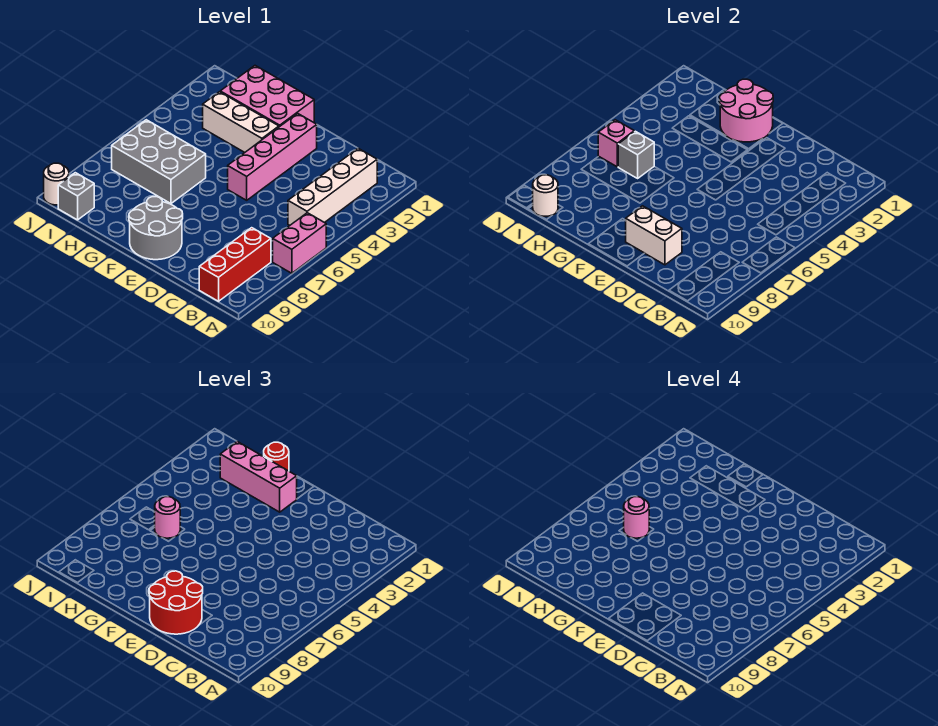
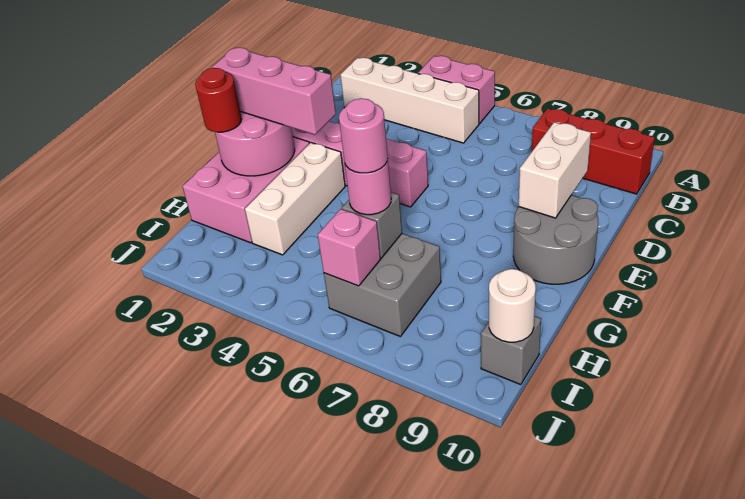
pink 1x2 brick [273,213,326,273] -> pink 1x2 brick moved to [418,56,495,124]
red 2x2 round brick [149,571,203,634] -> none
pink 1x3 brick [220,442,297,512] -> pink 1x3 brick turned to [212,48,336,135]
grey 2x3 brick [112,120,206,203] -> grey 2x2 brick [324,233,441,337]
white 1x1 round brick [44,163,69,205] -> none

